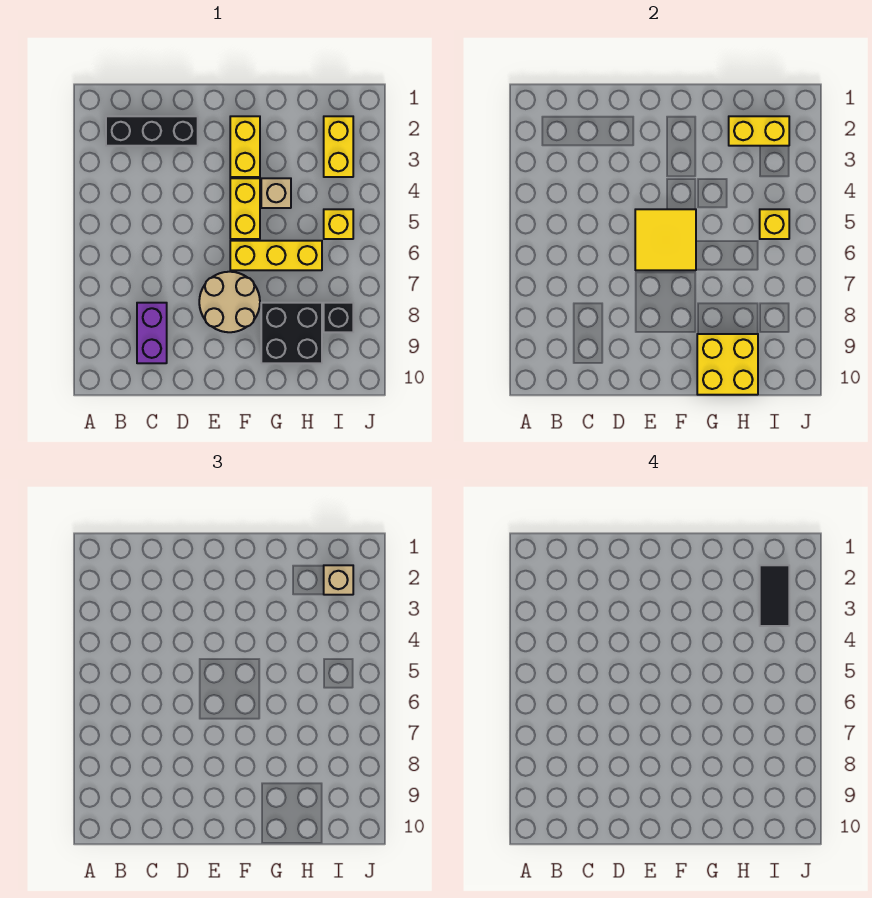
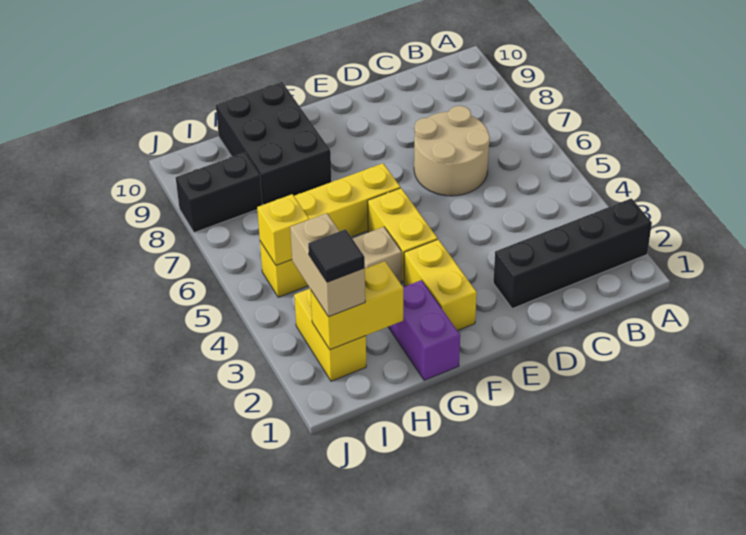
black 1x3 brick [106,116,198,146] -> black 1x4 brick [493,198,652,309]
purple 1x2 brick [137,303,167,363] -> purple 1x2 brick moved to [388,280,460,380]
yellow 2x2 tile [635,209,696,270] -> none
tan 2x2 round brick [199,272,260,332] -> tan 2x2 round brick moved to [414,106,490,196]
black 2x2 brick [261,303,322,363] -> black 2x3 brick [216,82,332,205]
yellow 2x2 brick [697,334,758,395] -> none
tan 1x1 brick [324,565,353,595] -> tan 1x2 brick [290,213,365,317]
black 1x2 tile [760,565,789,626] -> black 1x1 tile [308,229,365,282]
black 1x1 brick [324,303,353,332] -> black 1x2 brick [176,153,263,233]

